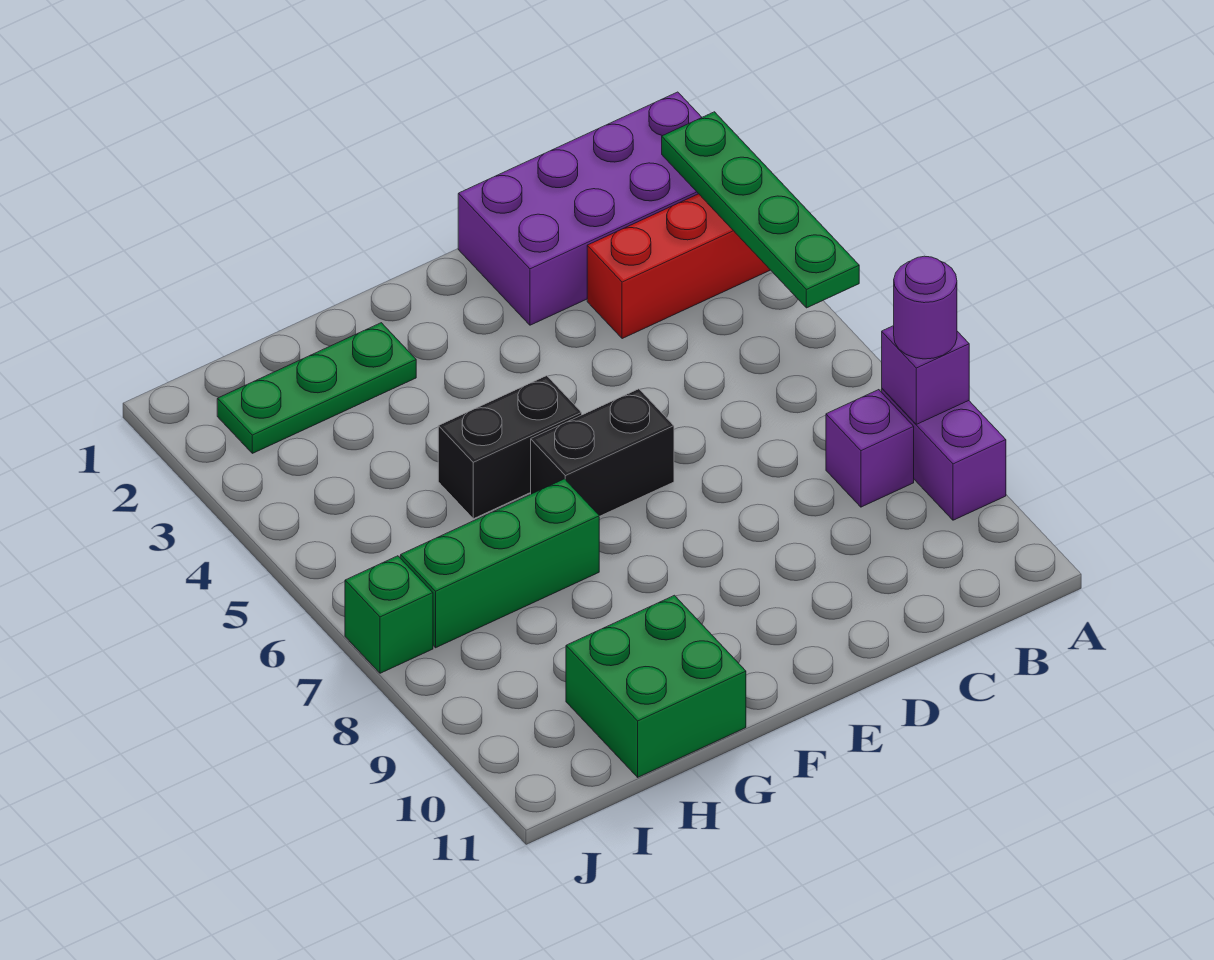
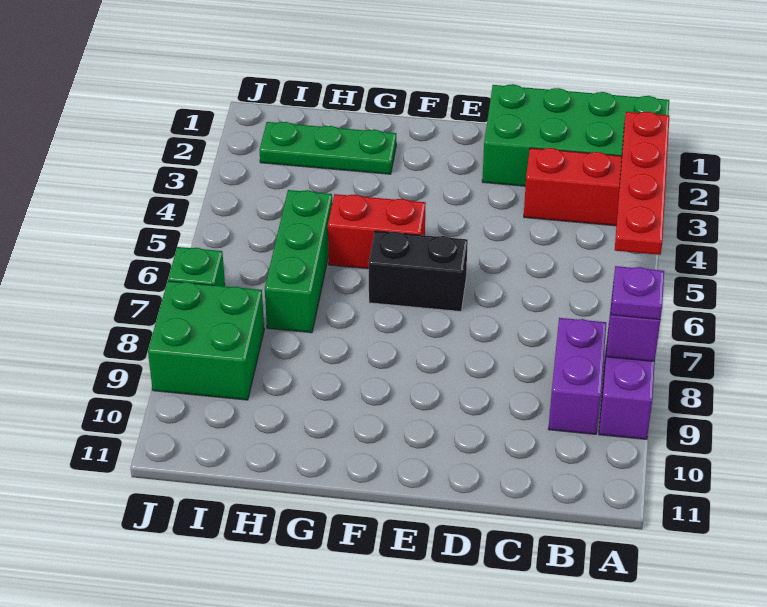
purple 2x4 brick [458,92,702,325] -> green 2x4 brick [482,84,669,186]
green 1x4 plate [662,112,859,308] -> red 1x4 plate [615,112,669,255]
purple 1x1 round brick [894,256,957,359] -> purple 1x1 plate [611,266,664,320]
purple 1x1 brick [826,390,914,507] -> purple 1x2 brick [548,318,606,434]
black 1x2 brick [438,376,582,519] -> red 1x2 brick [328,194,426,269]
green 1x3 brick [401,479,599,648] -> green 1x3 brick turned to [265,190,332,333]
green 2x2 brick [566,595,746,777] -> green 2x2 brick moved to [148,281,264,400]

